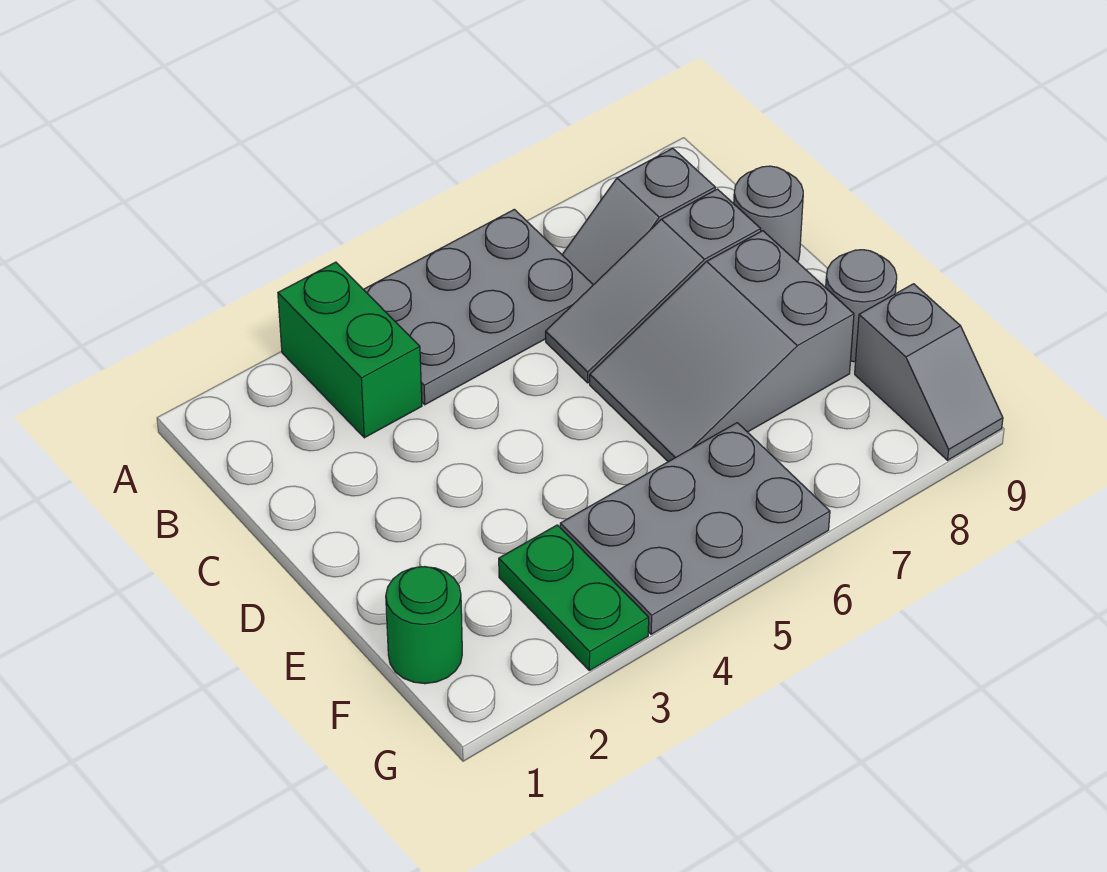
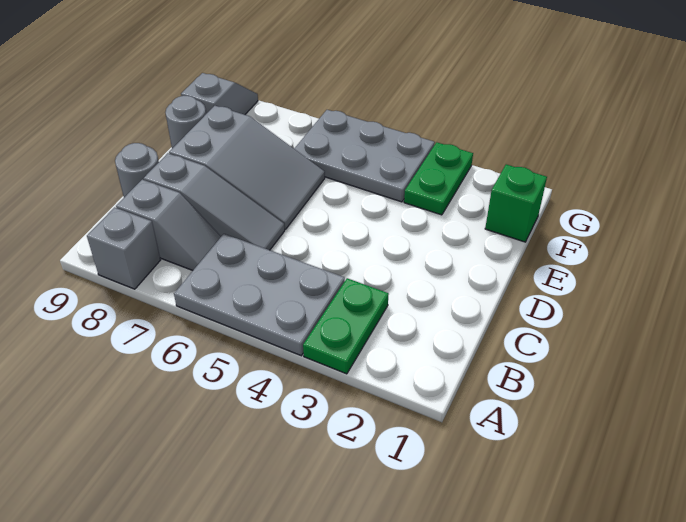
green 1x2 brick [278,262,422,438] -> green 1x2 plate [303,278,389,374]
none -> grey 1x1 brick [87,207,160,289]
green 1x1 round brick [386,567,462,684] -> green 1x1 brick [485,164,547,242]

